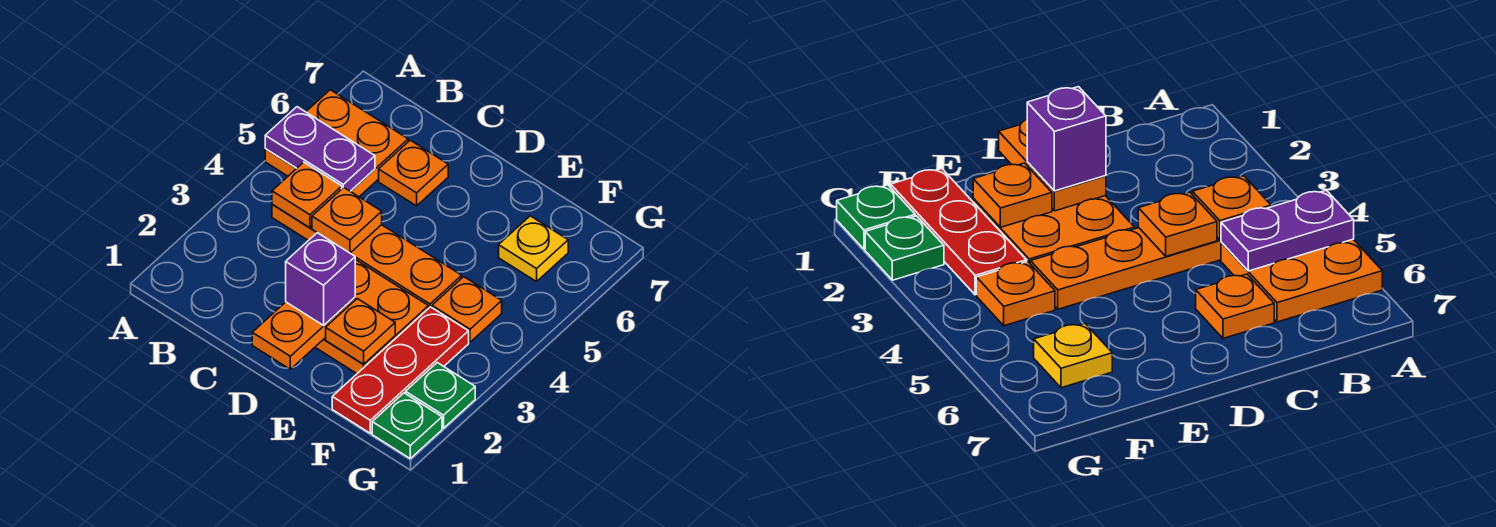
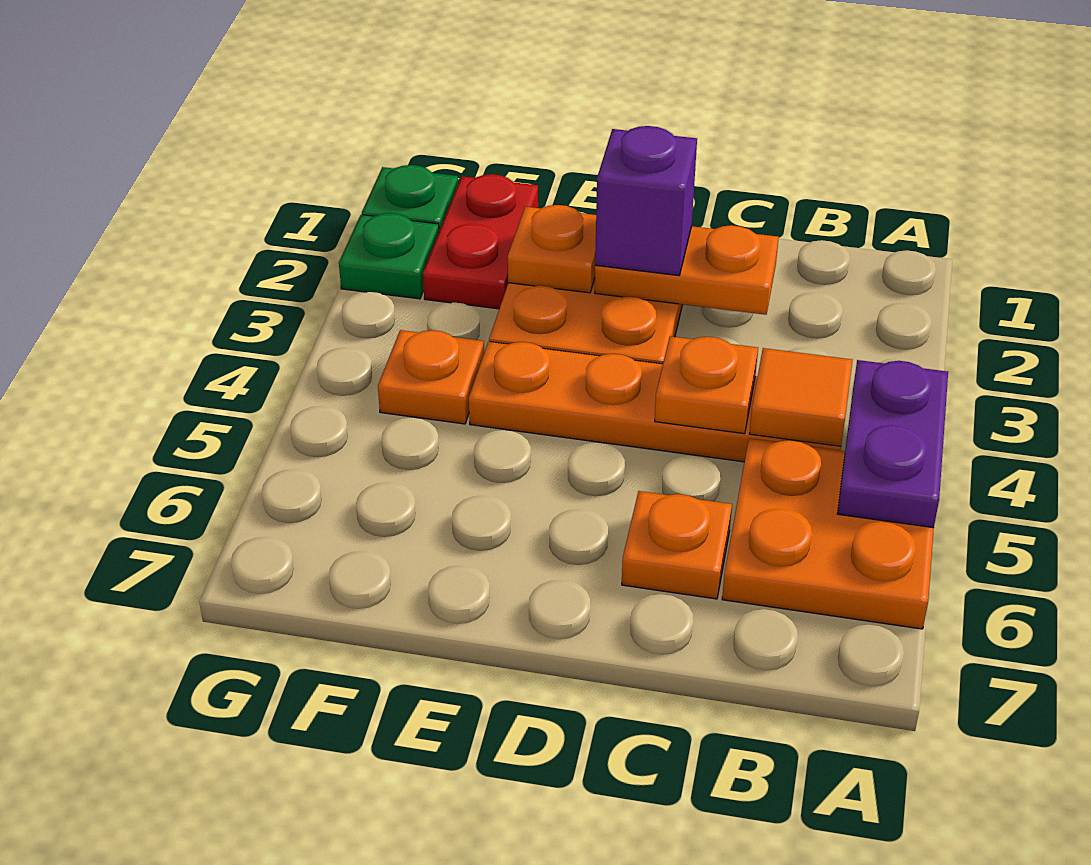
purple 1x2 plate [265,107,375,191] -> purple 1x2 plate turned to [837,360,948,528]
orange 1x1 plate [272,162,342,228] -> orange 1x1 tile [750,348,852,446]
orange 1x2 plate [252,298,355,369] -> orange 1x2 plate turned to [595,225,779,315]
red 1x3 plate [332,307,469,433] -> red 1x2 plate [423,174,538,309]
yellow 1x1 plate [499,216,568,282] -> none

